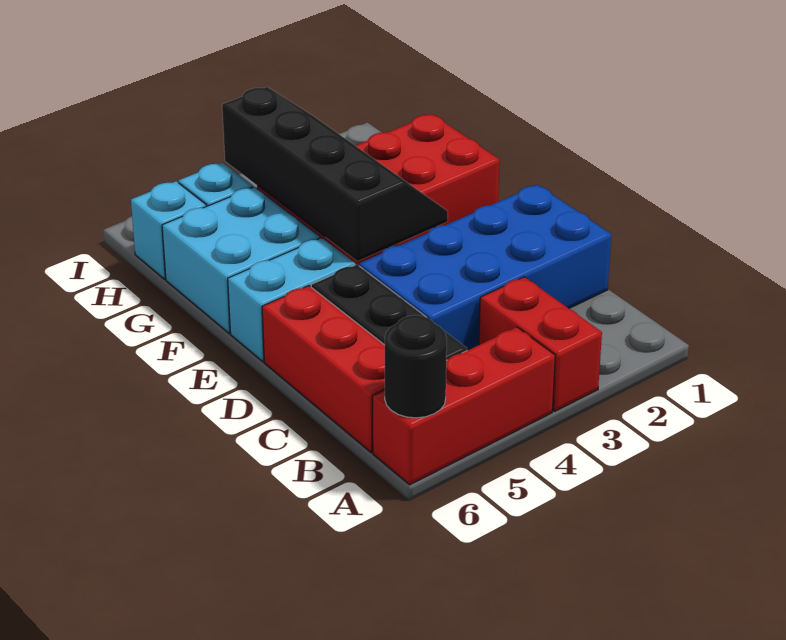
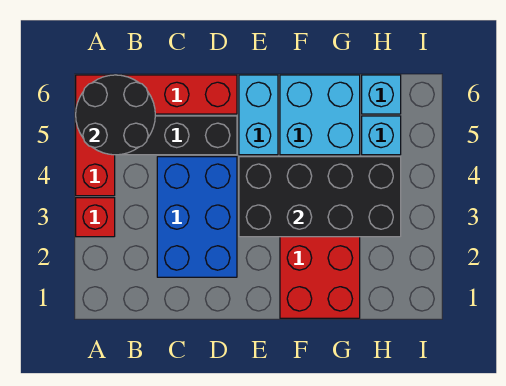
red 1x2 brick [479,277,602,411] -> red 1x1 brick [76,198,115,237]
black 1x1 round brick [385,315,447,418] -> black 2x2 round brick [76,75,155,155]
blue 2x4 brick [359,185,611,350] -> blue 2x3 brick [157,157,237,277]
black 2x4 slope [222,87,448,261] -> black 2x4 brick [239,157,401,237]

